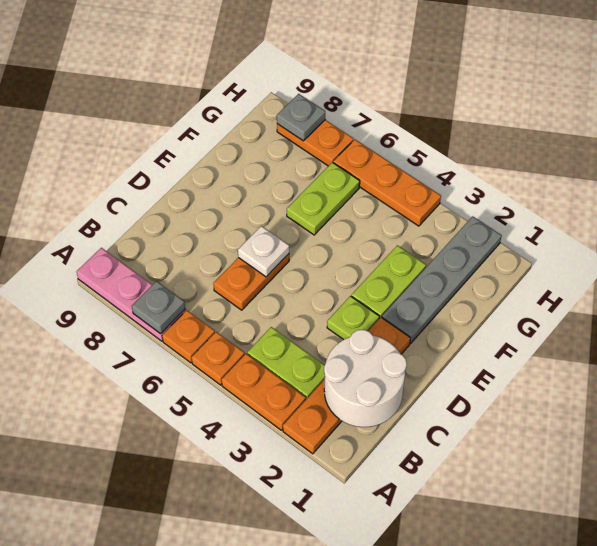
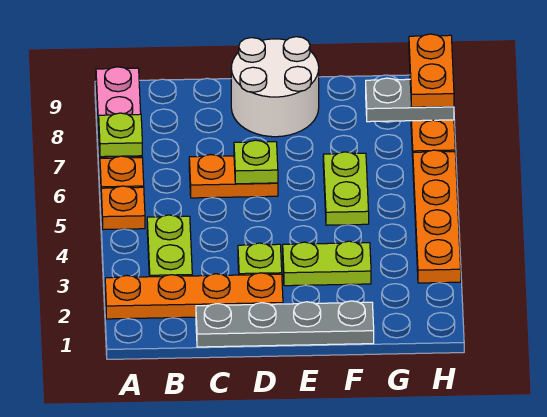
orange 1x2 plate [222,354,306,430] -> orange 1x2 plate moved to [409,34,454,107]
grey 1x1 plate [132,281,185,334] -> lime 1x1 plate [99,113,142,157]
white 2x2 round brick [324,330,407,427] -> white 2x2 round brick moved to [231,37,319,137]
white 1x1 plate [238,226,289,277] -> lime 1x1 plate [234,140,278,184]
grey 1x4 plate [382,216,502,343] -> grey 1x4 plate moved to [196,301,374,347]
lime 1x2 plate [287,162,360,235] -> lime 1x2 plate turned to [323,152,369,225]
orange 1x3 plate [333,140,441,226] -> orange 1x4 plate [413,150,461,283]
grey 1x1 plate [277,94,325,141] -> grey 1x2 plate [366,78,454,122]

